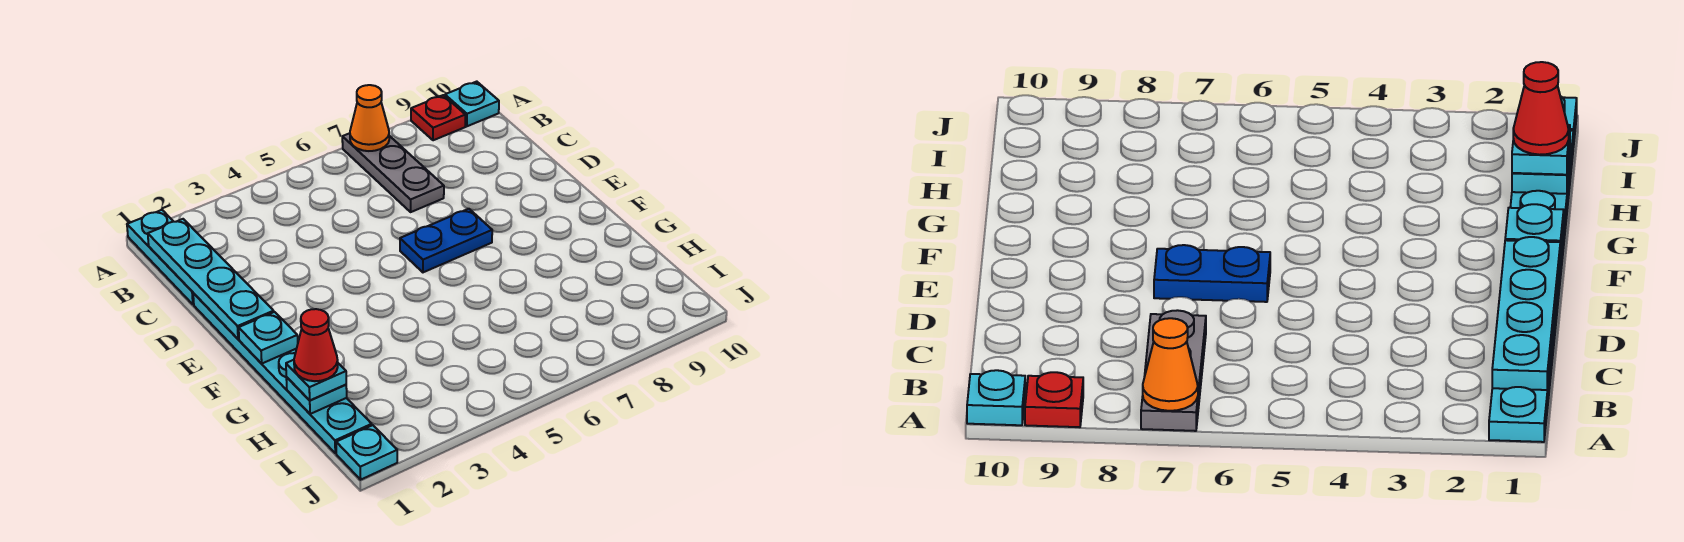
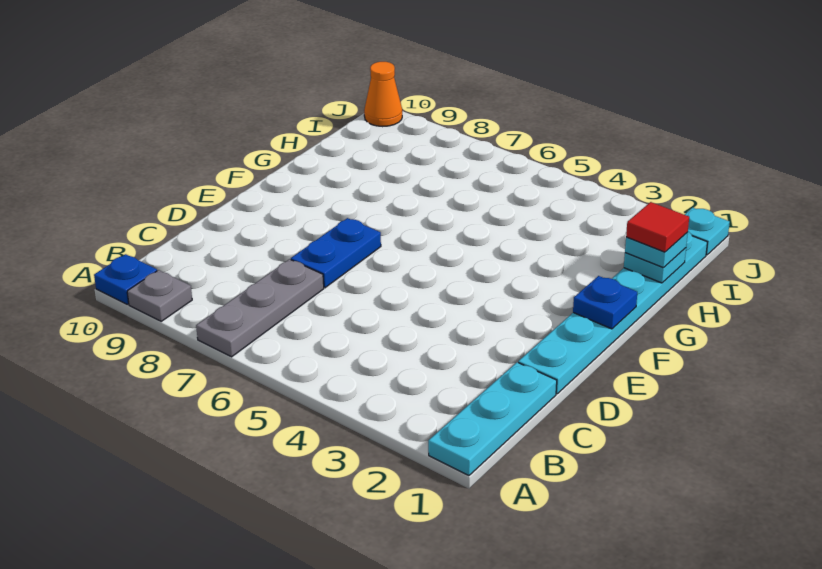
orange 1x1 cone [350,85,389,151] -> orange 1x1 cone moved to [364,62,402,127]
red 1x1 plate [411,95,465,140] -> grey 1x1 plate [127,270,192,321]
cyan 1x1 plate [445,82,499,126] -> blue 1x1 plate [94,254,157,304]
cyan 1x4 plate [148,219,274,339] -> none
blue 1x2 plate [400,209,492,272] -> blue 1x2 plate turned to [291,218,381,288]
cyan 1x1 plate [239,312,298,364] -> blue 1x1 plate [573,276,637,329]
red 1x1 cone [294,309,338,381] -> red 1x1 tile [626,202,689,252]

